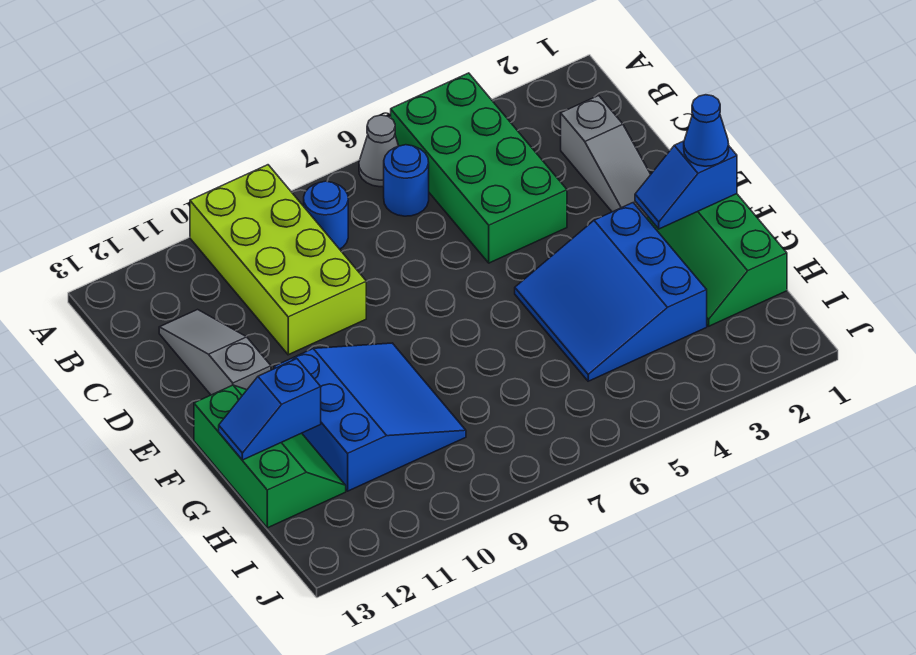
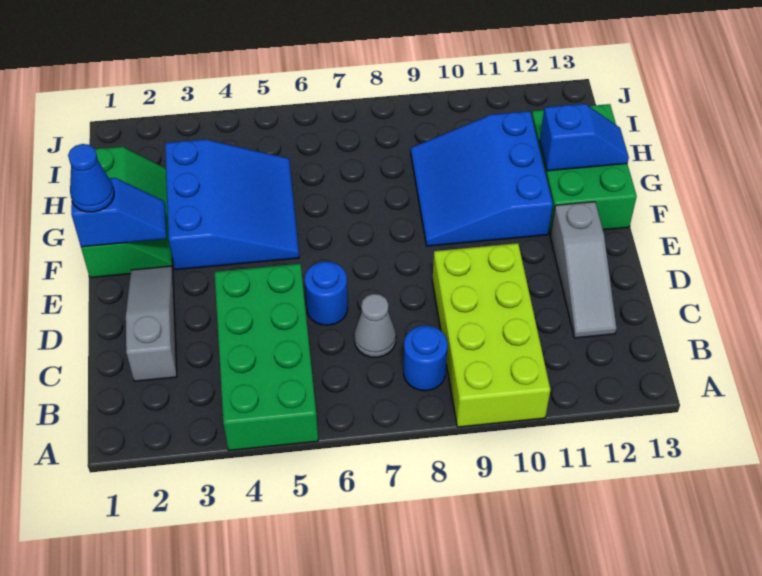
grey 1x1 cone [359,115,399,187] -> grey 1x1 cone moved to [354,294,396,357]
blue 1x1 round brick [384,145,429,216] -> blue 1x1 round brick moved to [305,261,348,325]
green 2x3 slope [194,385,346,528] -> green 2x3 brick [532,104,637,235]

